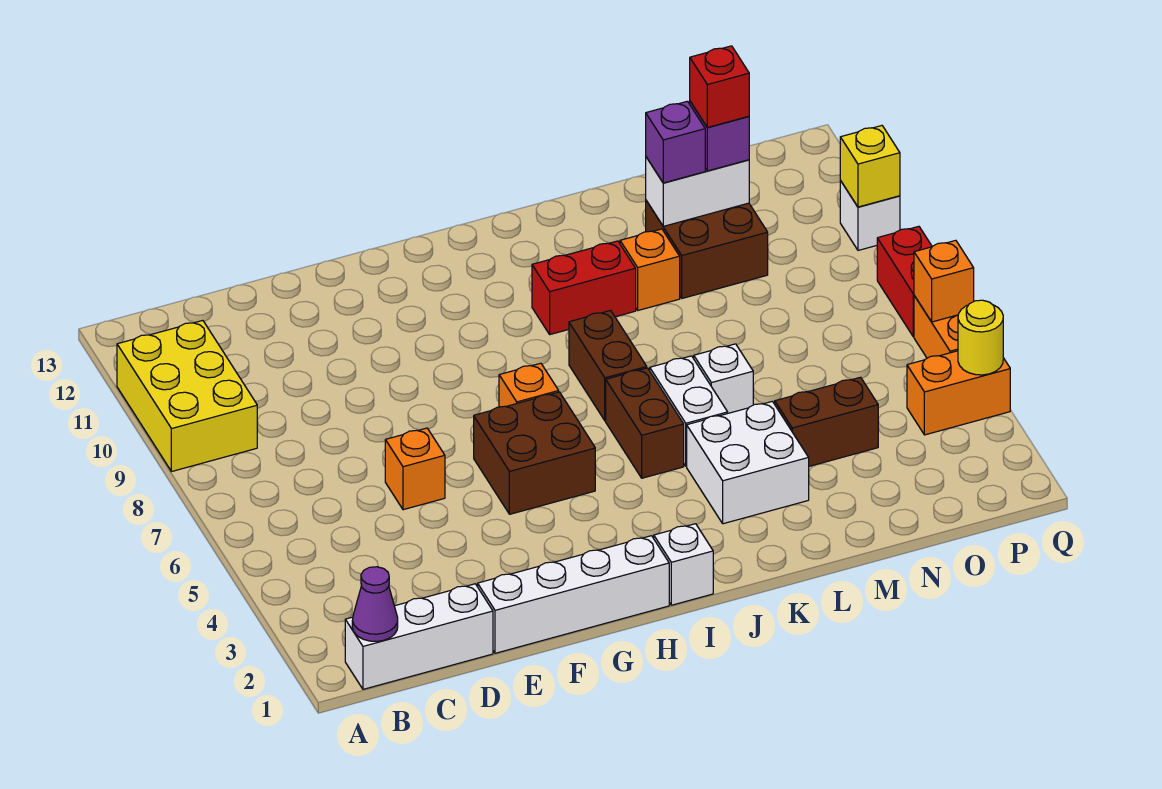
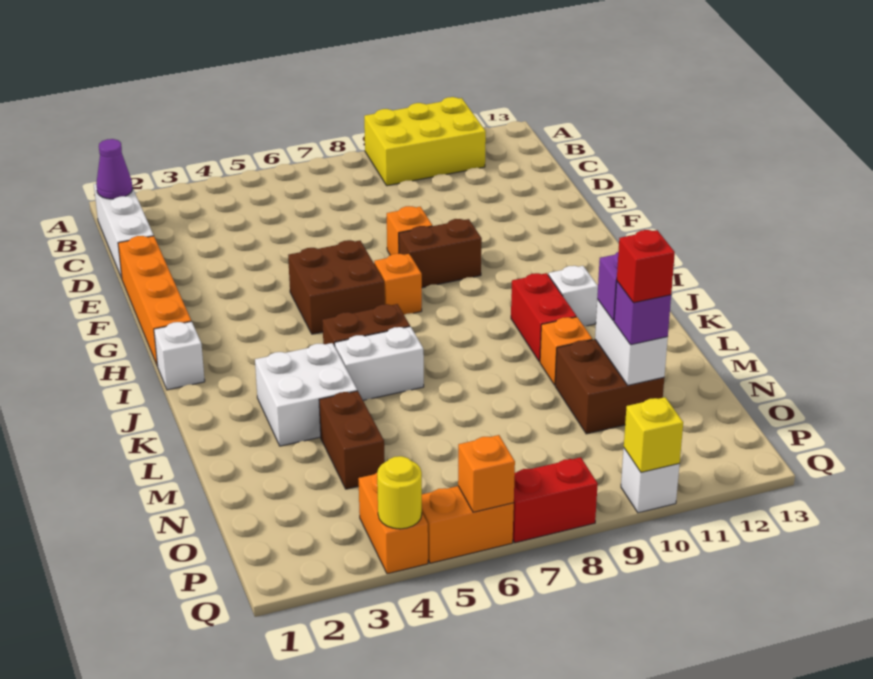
white 1x4 brick [478,536,669,653] -> orange 1x4 brick [118,236,191,366]
orange 1x1 brick [385,428,445,510] -> orange 1x1 brick moved to [387,206,432,255]
brown 1x2 brick [569,310,647,421] -> brown 1x2 brick moved to [399,219,482,288]
white 1x1 brick [694,344,753,413] -> white 1x1 brick moved to [548,266,598,326]

